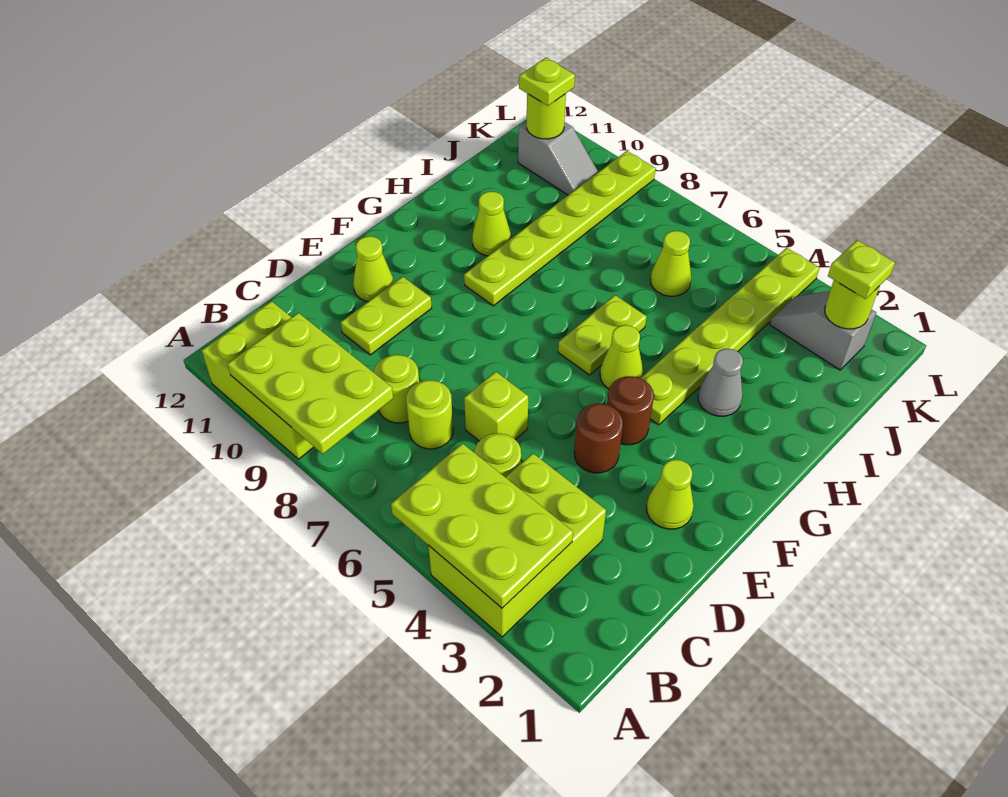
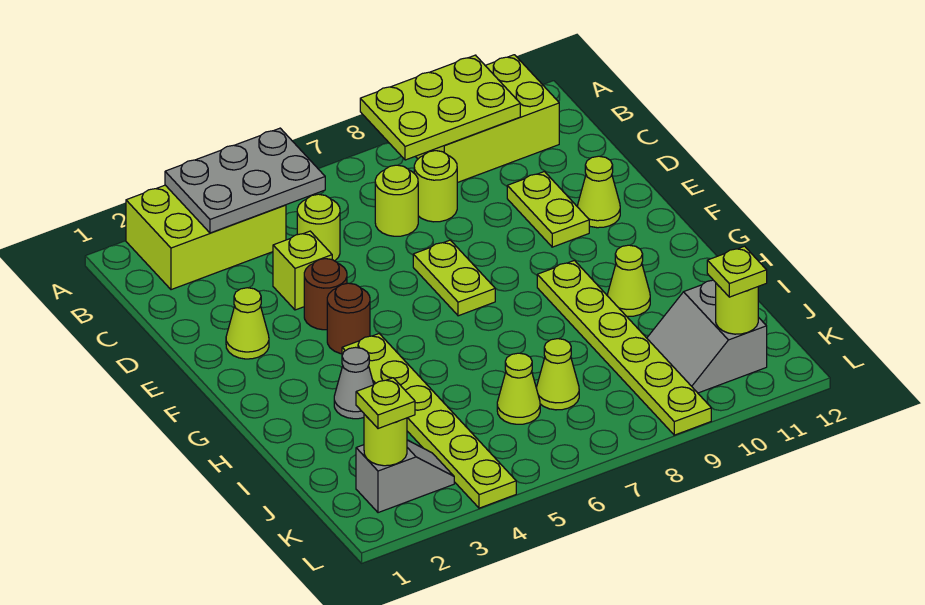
lime 2x3 brick [428,453,606,637] -> lime 2x3 brick turned to [126,185,286,290]
lime 2x3 plate [391,443,573,608] -> grey 2x3 plate [165,128,325,233]
lime 1x1 brick [464,372,528,441] -> lime 1x1 brick moved to [273,231,332,310]
lime 1x1 cone [600,325,643,389] -> lime 1x1 cone moved to [536,339,579,410]
lime 1x2 plate [558,295,646,375] -> lime 1x2 plate moved to [413,240,495,316]
grey 1x2 slope [518,122,598,195] -> grey 2x2 slope [647,280,767,393]

